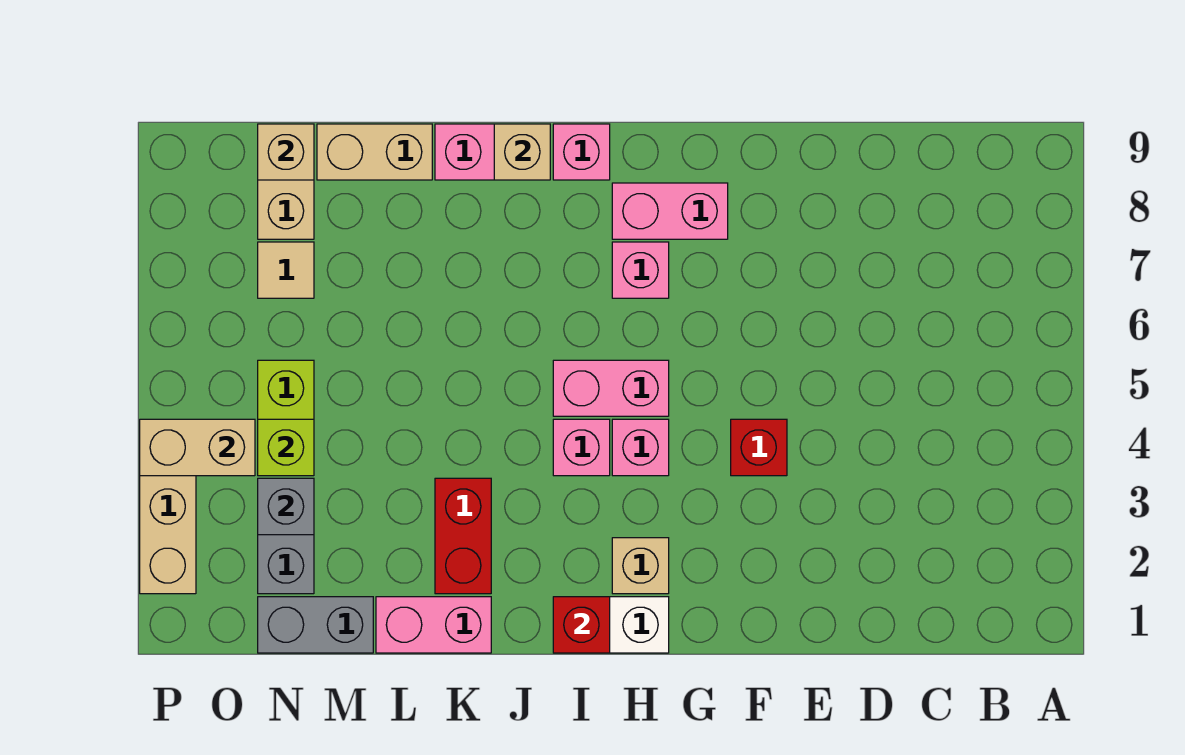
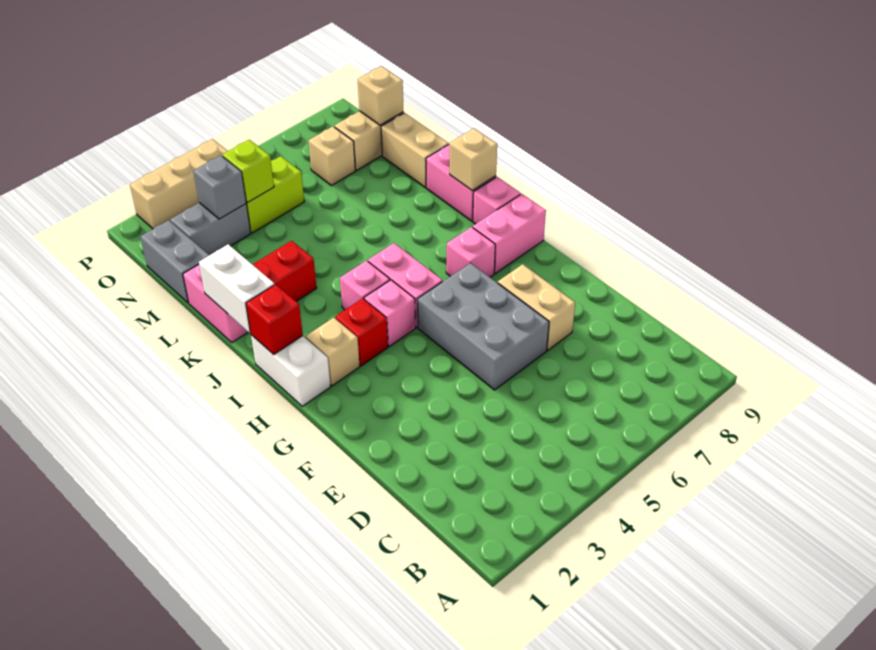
none -> grey 2x3 brick [417,263,549,390]
red 1x1 brick [731,419,787,476] -> red 1x1 brick moved to [335,298,388,366]
pink 1x2 brick [612,183,728,239] -> pink 1x2 brick turned to [473,194,546,273]
none -> white 1x2 brick [199,244,275,333]
tan 1x1 tile [258,242,314,298] -> tan 1x1 brick [308,126,355,186]
tan 1x2 brick [140,419,255,476] -> tan 1x2 brick moved to [498,264,575,350]

